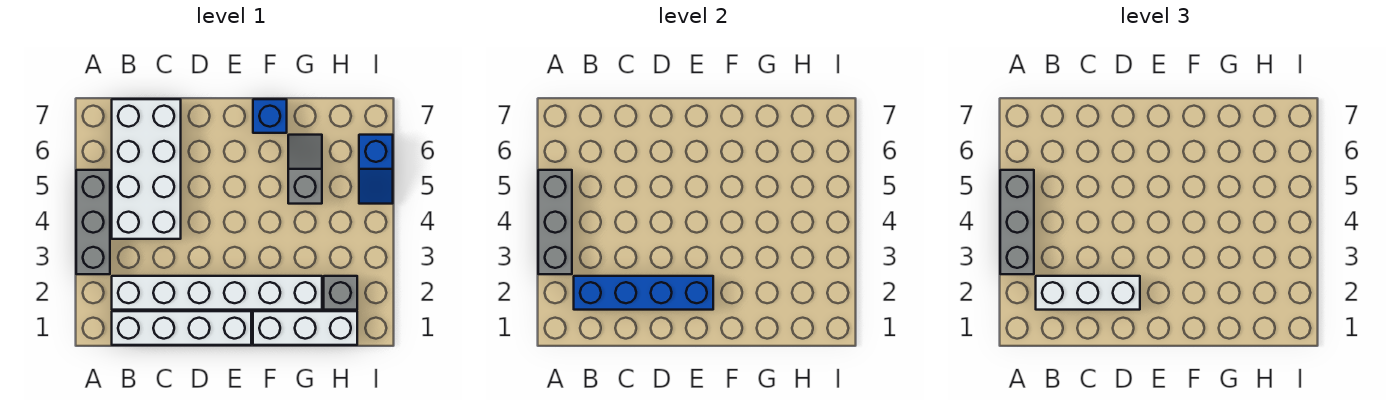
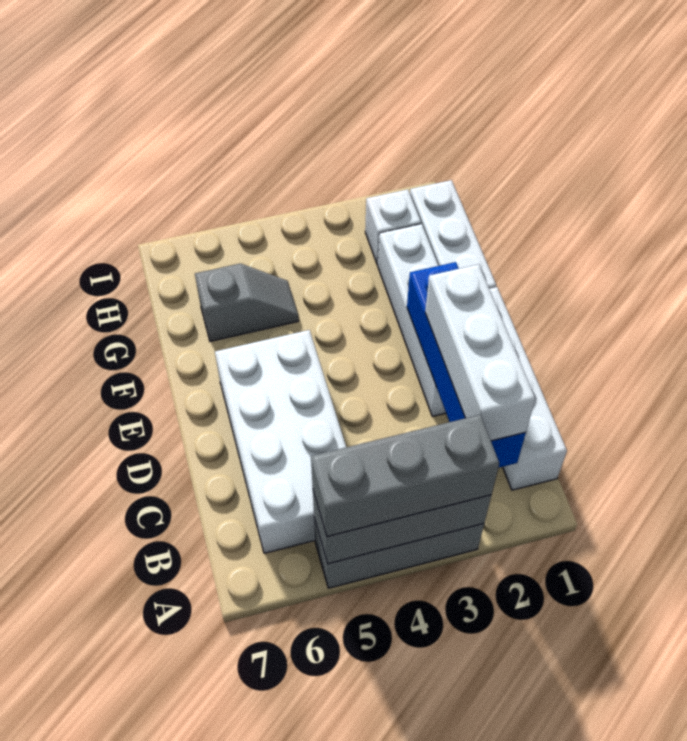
white 1x6 brick [112,276,322,310] -> white 1x4 brick [378,224,446,416]
white 2x4 brick [112,99,181,239] -> white 2x4 brick turned to [215,330,346,553]
blue 1x1 brick [253,99,287,133] -> none
grey 1x2 slope [288,135,322,204] -> grey 1x2 slope turned to [195,263,299,341]
grey 1x1 brick [324,276,357,310] -> white 1x1 brick [365,189,421,265]
blue 1x2 slope [359,135,393,204] -> none

